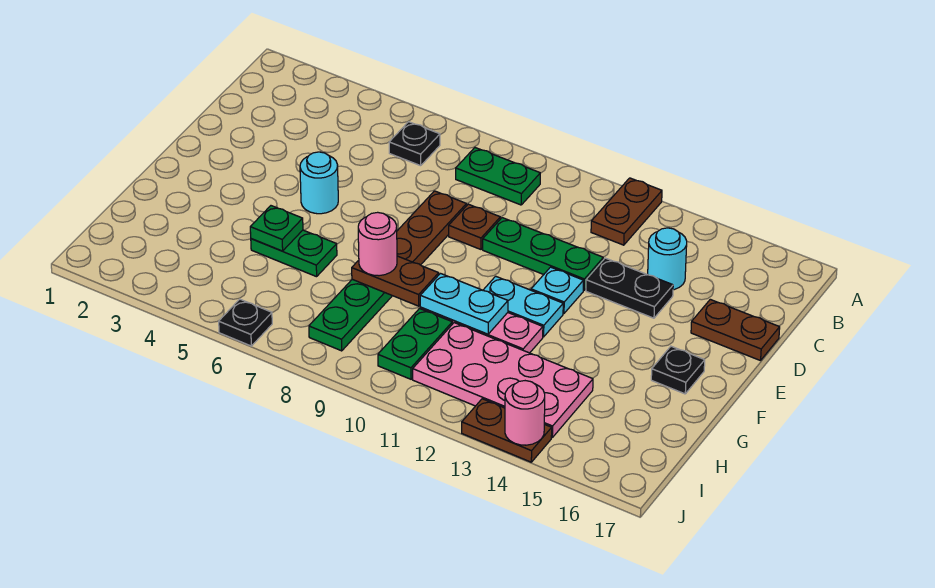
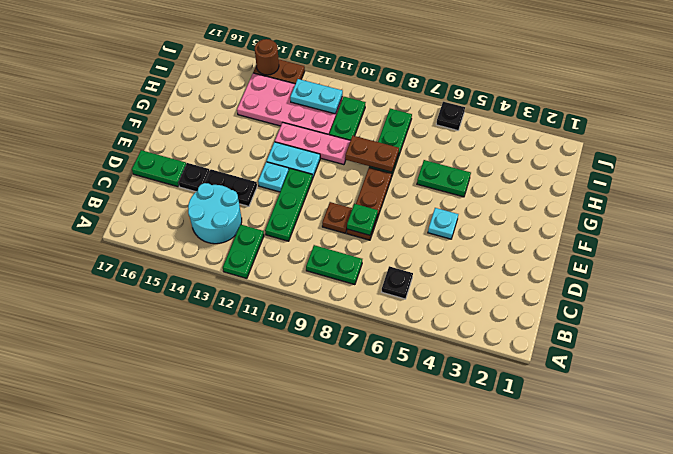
brown 1x2 plate [591,178,662,245] -> green 1x2 plate [223,224,264,278]
cyan 1x1 round brick [648,228,687,290] -> cyan 2x2 round brick [188,183,242,244]
green 1x3 plate [483,218,603,290] -> green 1x3 plate turned to [265,168,313,241]
brown 1x2 plate [691,299,780,361] -> green 1x2 plate [132,150,186,187]
cyan 1x1 round brick [300,152,338,214] -> cyan 1x1 plate [428,208,458,239]
black 1x1 plate [651,346,705,394] -> black 1x1 plate moved to [178,163,210,192]
green 1x1 plate [250,206,303,251] -> green 1x1 plate moved to [347,204,378,235]
pink 1x1 round brick [358,212,397,276] -> none
cyan 1x2 plate [420,274,508,334] -> cyan 1x2 plate moved to [290,79,343,114]
pink 1x1 round brick [505,381,545,445] -> brown 1x1 round brick [255,39,279,75]

